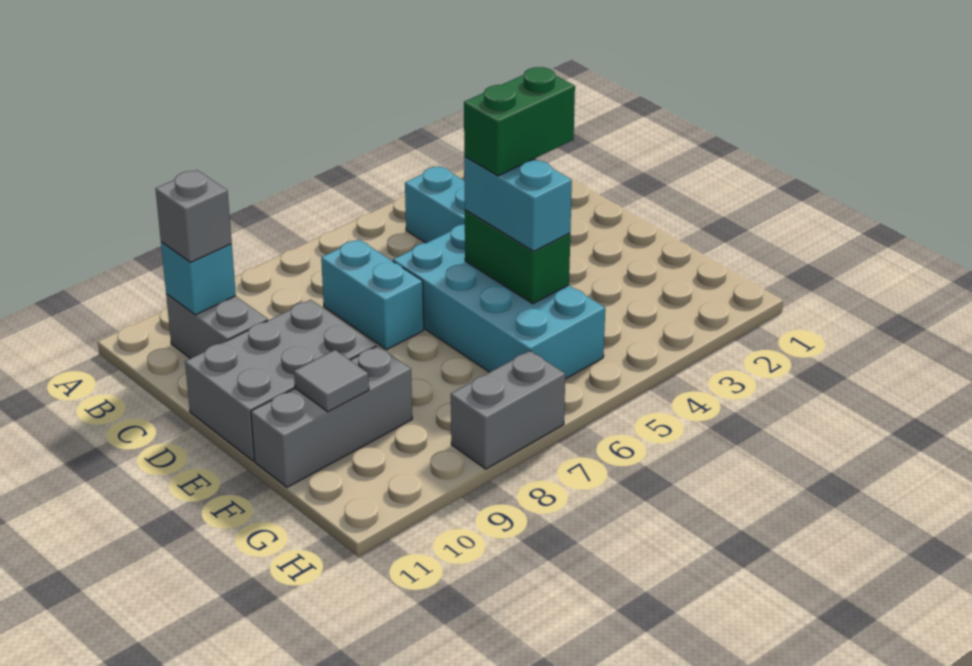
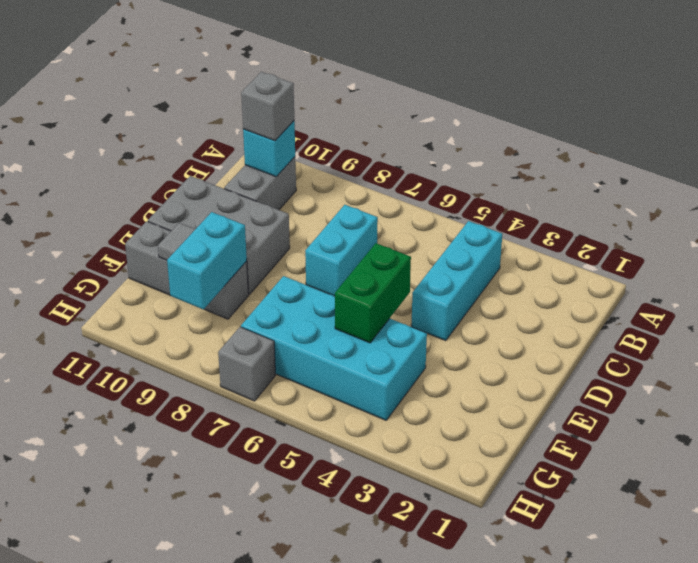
cyan 2x4 brick [393,224,605,379] -> cyan 2x4 brick turned to [241,276,427,420]
green 1x2 brick [464,67,575,176] -> none
cyan 1x2 brick [464,157,572,251] -> cyan 1x2 brick moved to [167,212,247,309]
grey 1x2 brick [451,351,565,469] -> grey 1x1 brick [218,327,276,401]

